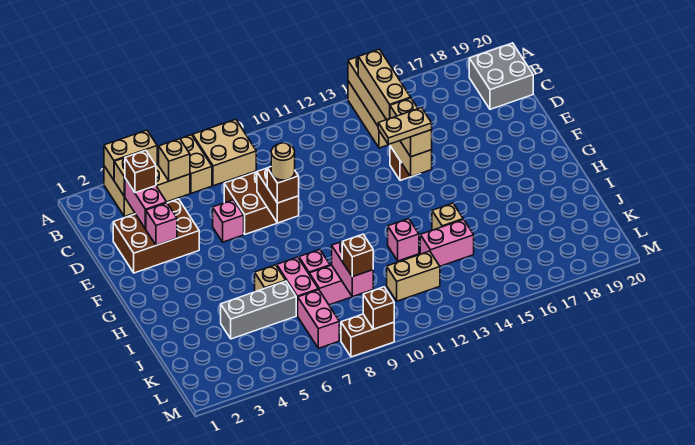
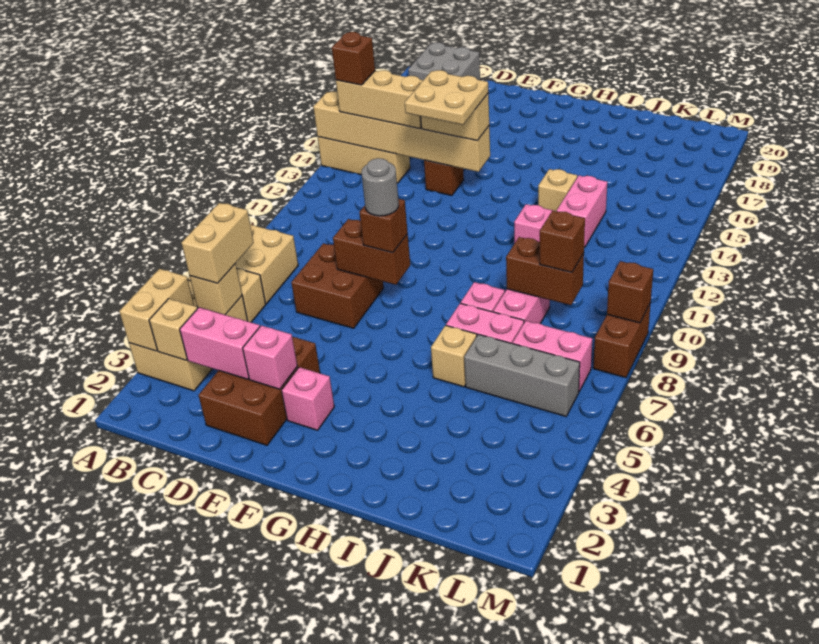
brown 1x1 brick [125,150,156,193] -> brown 1x1 brick moved to [332,32,375,85]
pink 1x1 brick [213,200,244,242] -> pink 1x1 brick moved to [282,367,334,430]
tan 1x1 round brick [271,143,295,180] -> grey 1x1 round brick [361,158,399,216]
tan 1x2 plate [378,108,432,144] -> tan 2x2 plate [405,70,488,125]
grey 1x3 brick [221,281,296,339] -> grey 1x3 brick turned to [464,334,580,416]
pink 1x2 brick [332,242,373,297] -> brown 1x2 brick [506,237,584,305]
tan 1x2 brick [387,251,440,301] -> tan 1x2 brick moved to [182,203,254,283]

